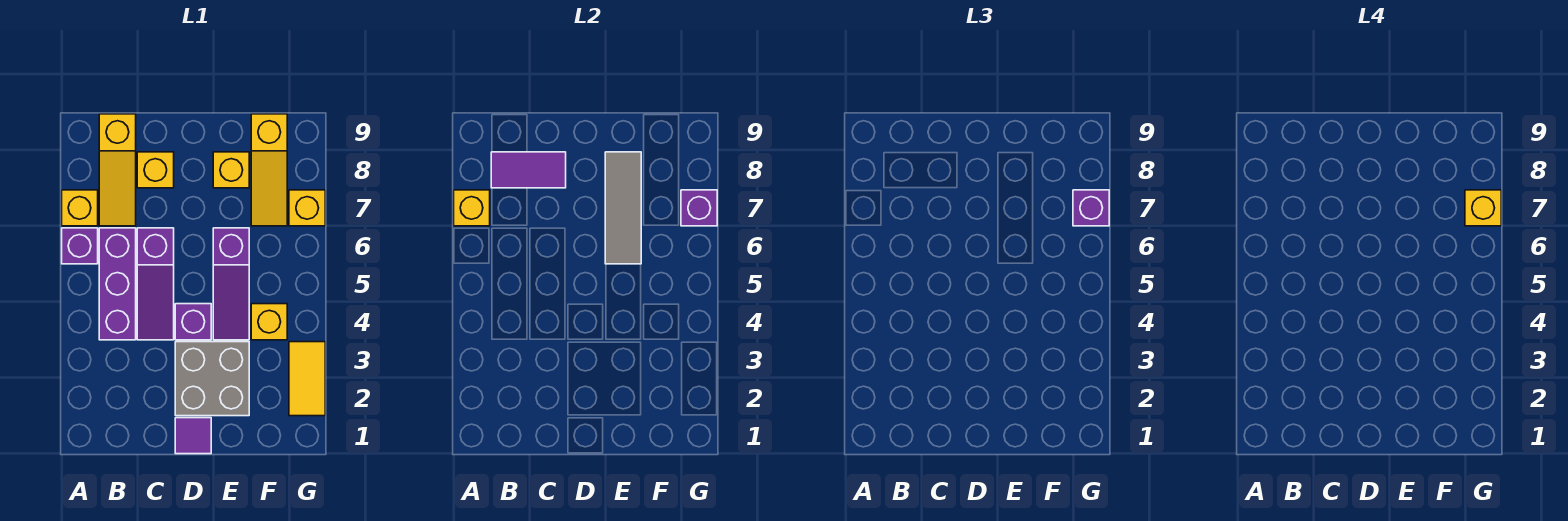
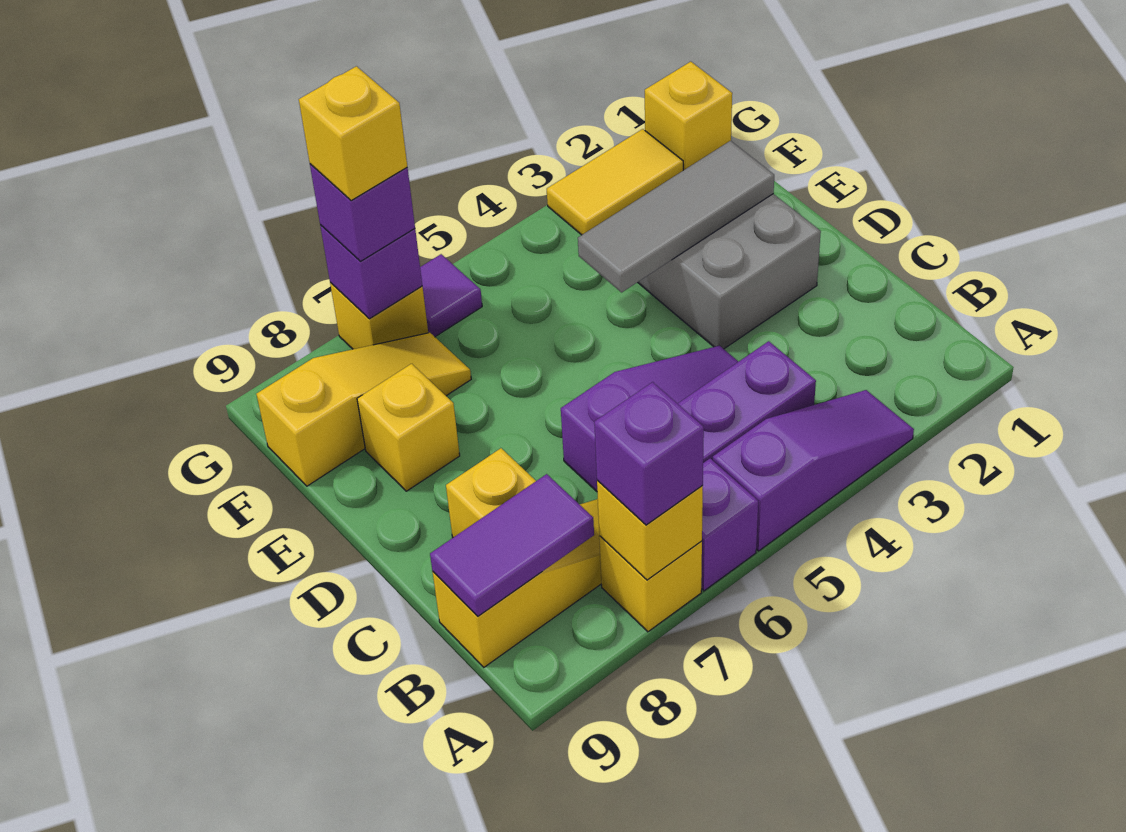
purple 1x2 tile [491,152,566,188] -> purple 1x2 tile turned to [430,474,594,616]
purple 1x1 tile [175,418,211,454] -> purple 1x1 tile moved to [420,254,482,337]
purple 1x1 brick [175,304,211,340] -> purple 1x1 brick moved to [594,382,704,525]
purple 1x3 slope [213,228,249,340] -> purple 1x3 slope moved to [713,390,914,551]
grey 1x3 tile [605,152,641,264] -> grey 1x3 tile moved to [578,141,774,292]
yellow 1x1 brick [251,304,287,340] -> yellow 1x1 brick moved to [645,62,732,170]

